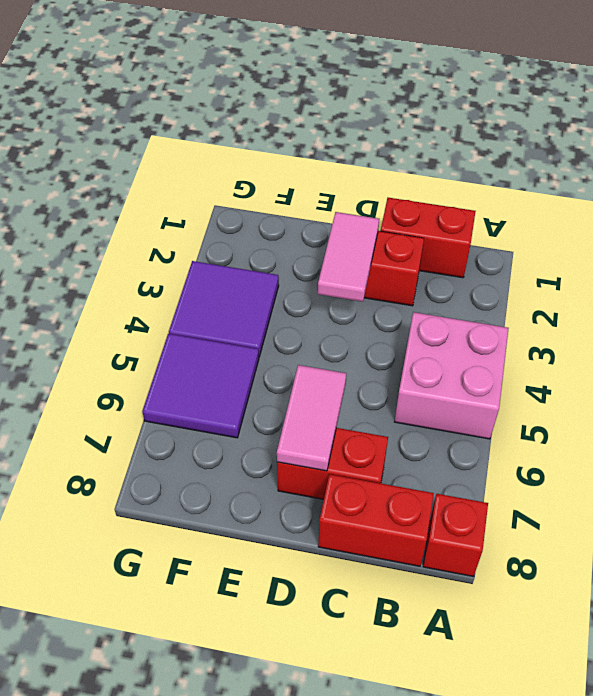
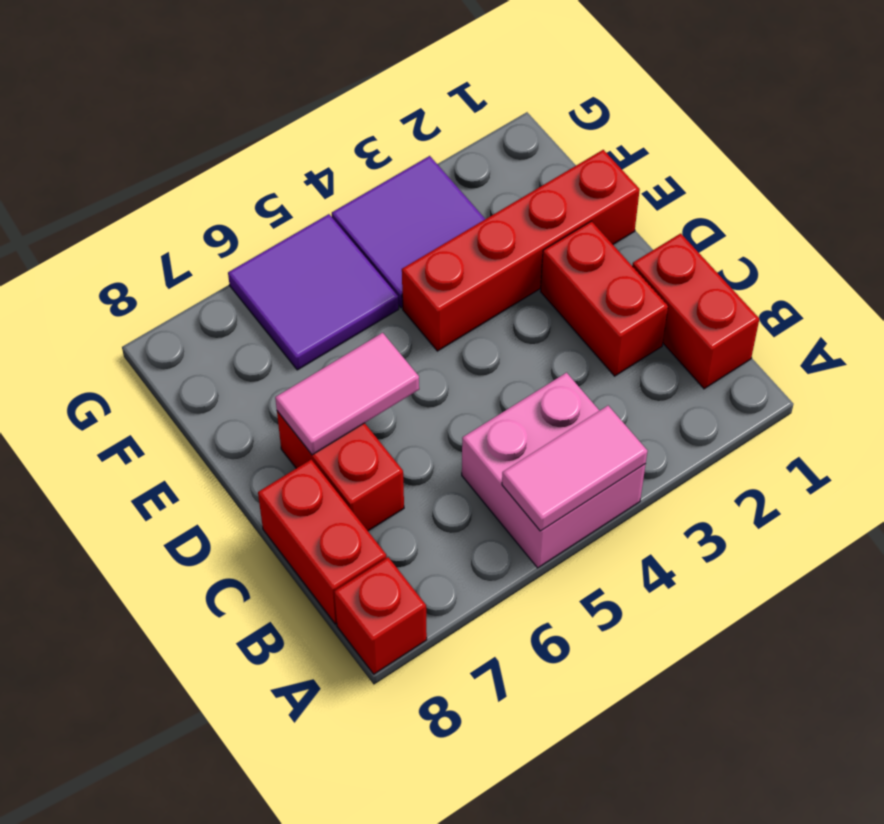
pink 1x2 tile [318,212,379,302] -> pink 1x2 tile moved to [502,406,648,531]
none -> red 1x4 brick [402,150,640,351]

